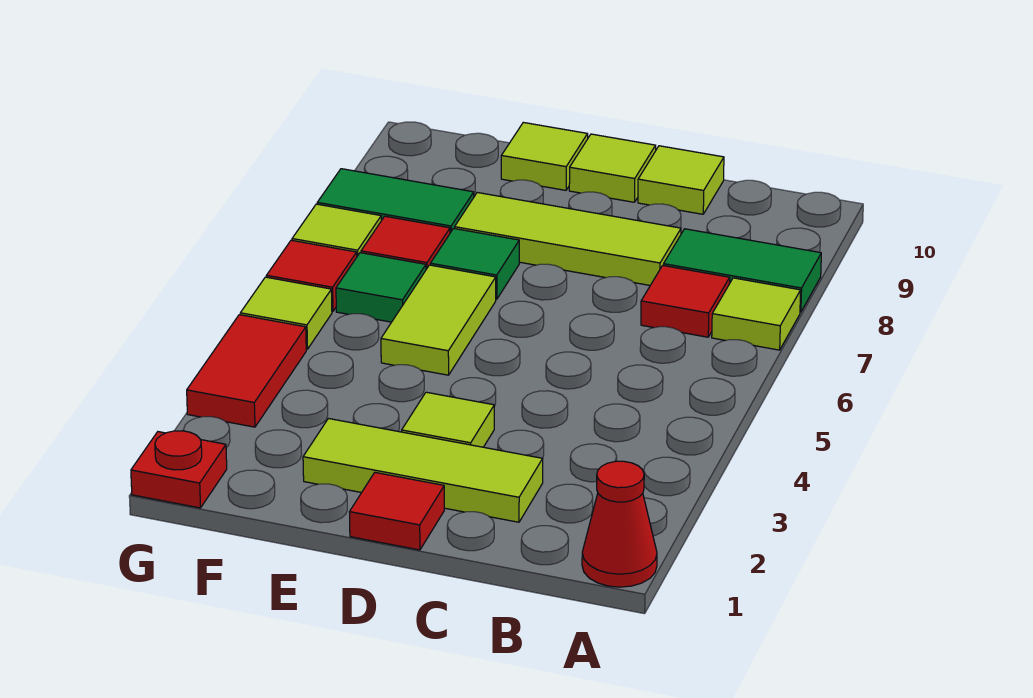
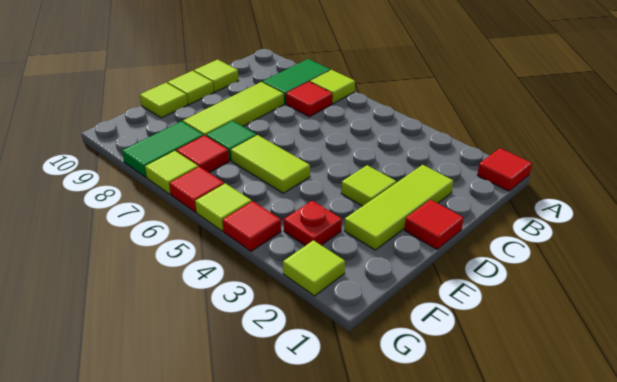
red 1x1 cone [582,461,657,587] -> red 1x1 tile [477,148,532,191]
green 1x1 tile [336,253,426,322] -> none
red 1x1 plate [131,431,227,508] -> red 1x1 plate moved to [284,201,342,246]
none -> lime 1x1 tile [283,240,345,296]
red 1x2 tile [187,315,306,427] -> red 1x1 tile [223,201,281,251]

